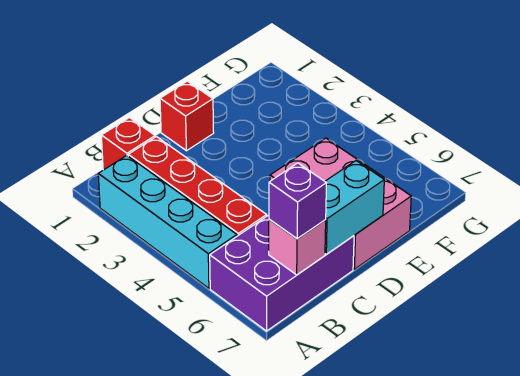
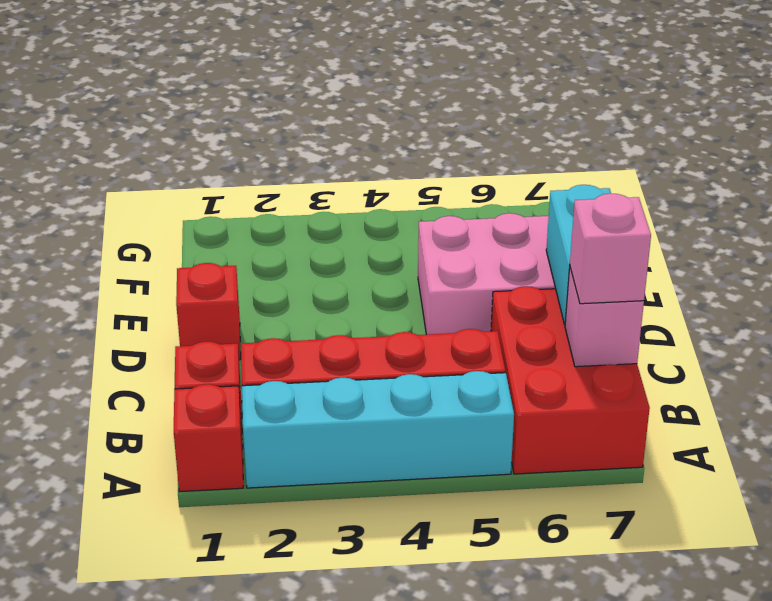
none -> red 1x1 brick [174,384,243,492]
purple 2x3 brick [210,215,354,331] -> red 2x3 brick [491,286,650,474]
purple 1x1 brick [269,163,326,239] -> pink 1x1 brick [570,194,651,304]

